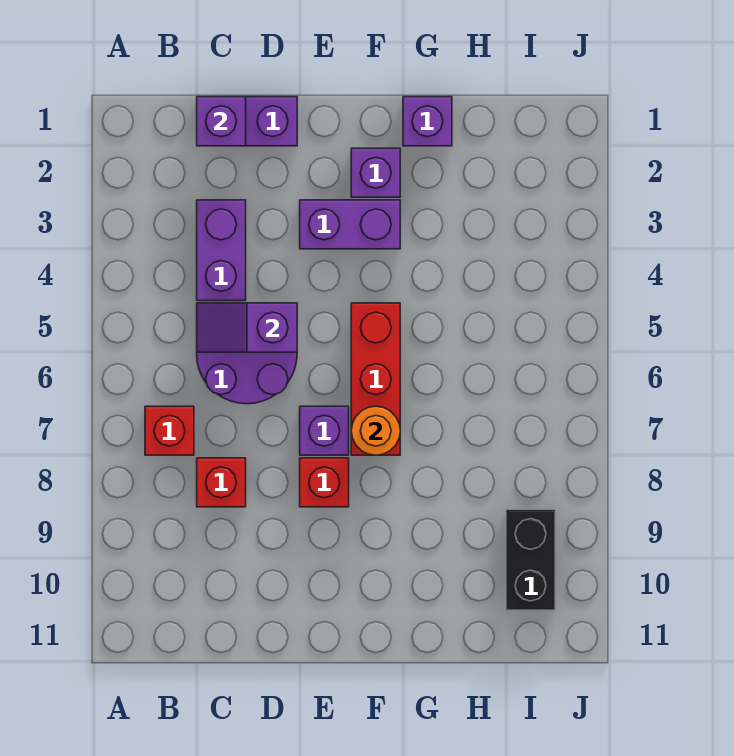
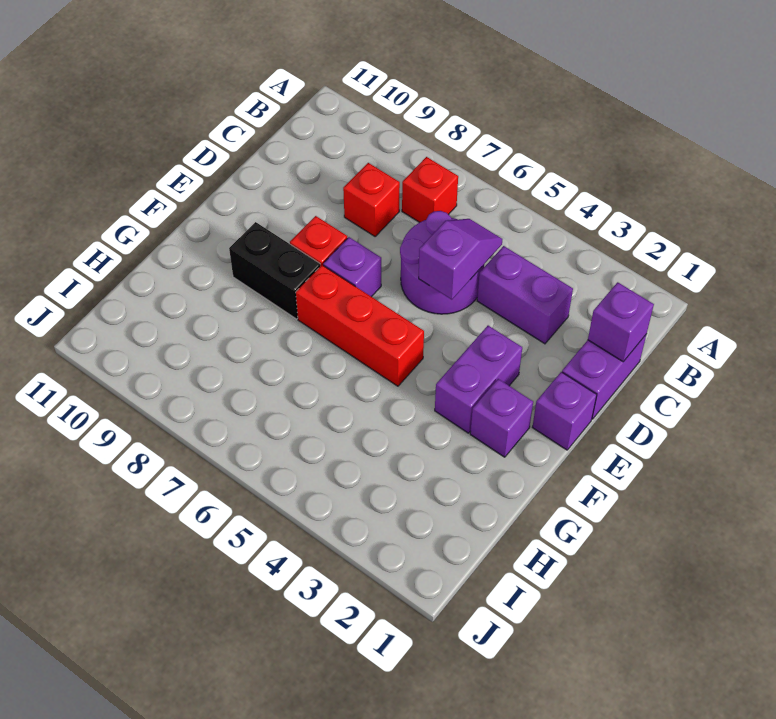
orange 1x1 round brick [351,406,400,455] -> none
purple 1x1 brick [403,97,452,146] -> purple 1x1 brick moved to [532,372,597,450]
black 1x2 brick [506,509,555,610] -> black 1x2 brick moved to [229,222,320,319]

